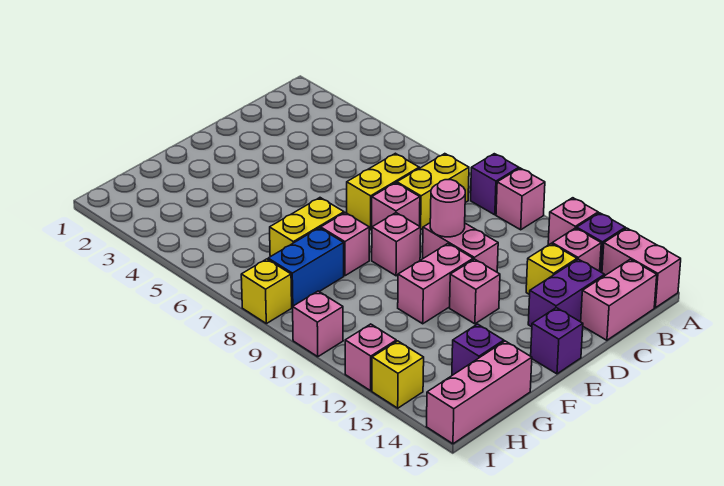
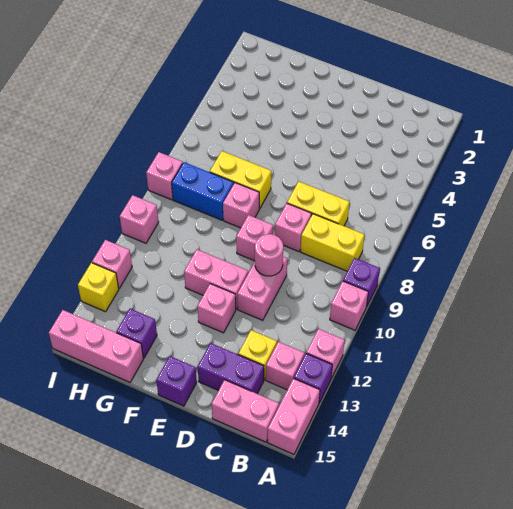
yellow 1x1 brick [241,259,292,324] -> pink 1x1 brick [146,152,183,200]

